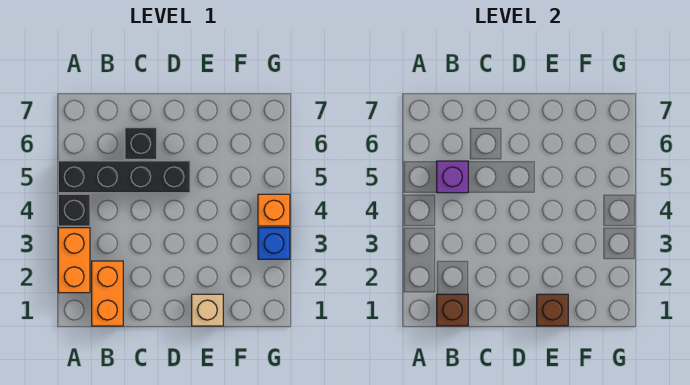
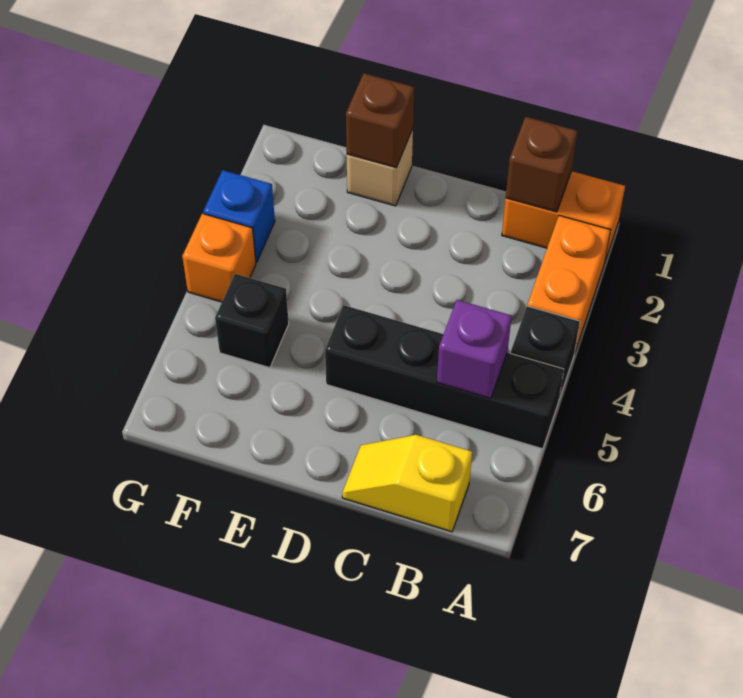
orange 1x2 brick [92,261,123,326] -> orange 1x2 brick turned to [502,171,625,264]
none -> yellow 1x2 slope [342,435,472,532]
black 1x1 brick [125,128,157,159] -> black 1x1 brick moved to [215,274,289,368]

